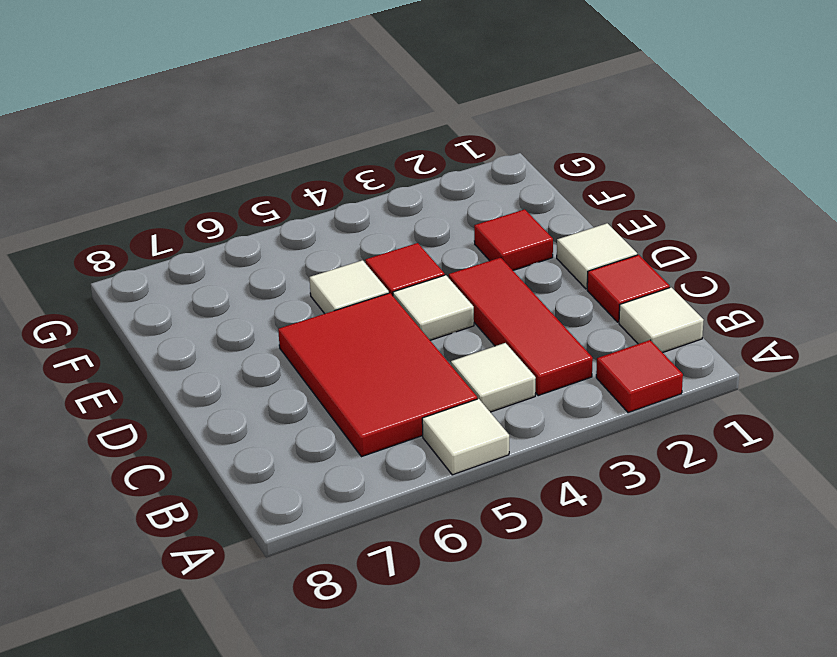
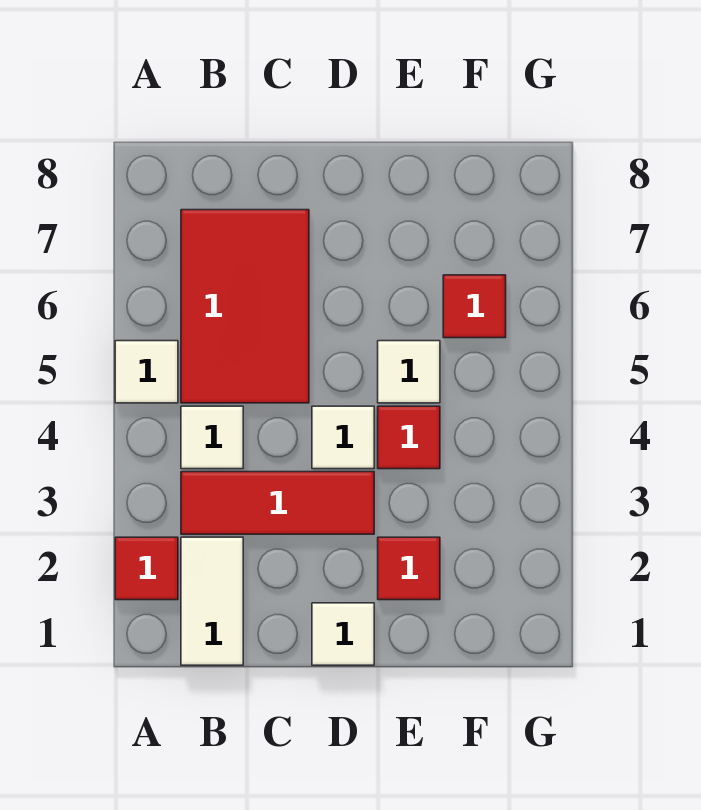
white 1x1 tile [619,287,704,353] -> white 1x2 tile [181,537,243,665]
red 2x3 tile [278,293,477,457] -> red 2x3 tile turned to [181,210,309,403]
red 1x1 tile [587,255,670,322] -> red 1x1 tile moved to [443,275,506,338]

